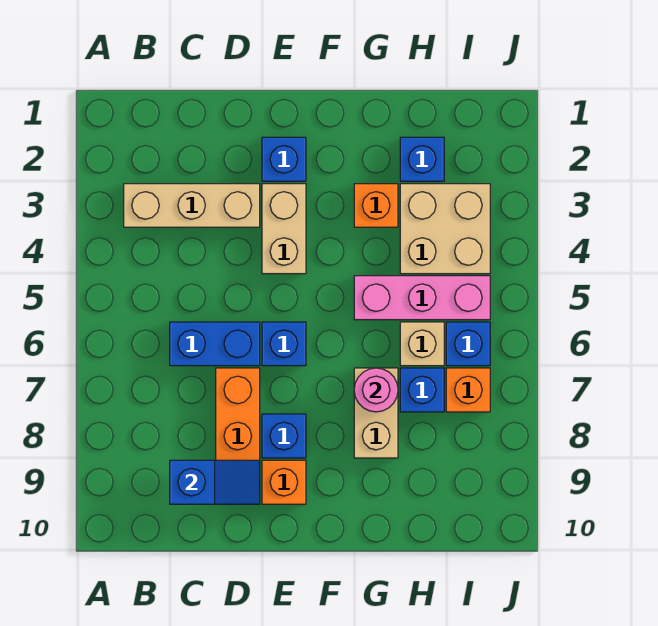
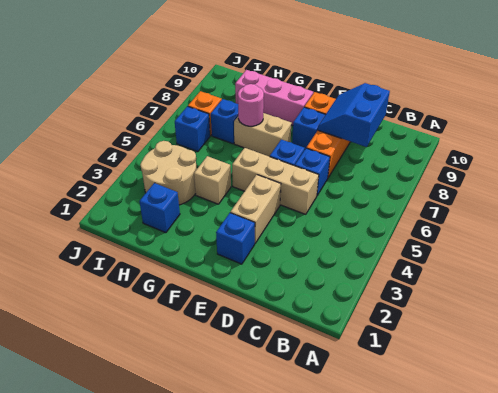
tan 1x3 brick [124,184,260,227] -> tan 1x3 brick moved to [232,148,319,214]
blue 1x2 brick [170,322,260,366] -> blue 1x1 brick [295,148,330,195]
blue 1x2 slope [170,460,260,504] -> blue 2x2 slope [318,83,390,147]
orange 1x1 brick [354,184,398,227] -> none
pink 1x3 brick [354,276,490,320] -> pink 1x3 brick moved to [235,70,313,125]
tan 1x2 brick [354,368,398,458] -> tan 1x2 brick turned to [234,113,292,157]
tan 2x2 brick [400,184,490,274] -> tan 2x2 round brick [140,141,197,205]
tan 1x1 brick [400,322,444,366] -> tan 1x1 brick moved to [194,156,231,204]

